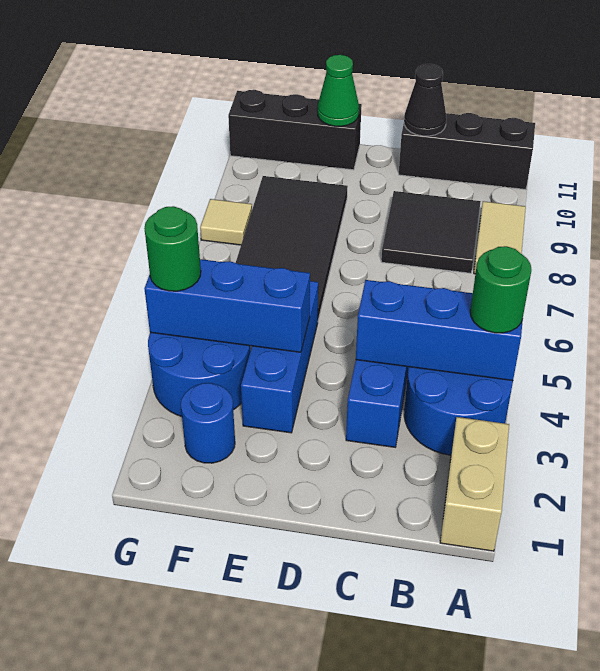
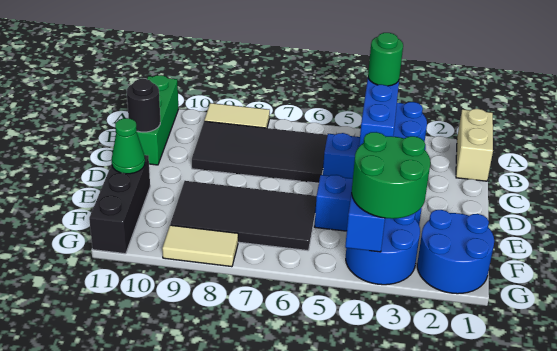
tan 1x2 brick [440,417,509,551] -> tan 1x2 brick turned to [456,109,493,181]
black 1x3 brick [399,113,535,190] -> green 1x3 brick [137,75,178,165]
black 2x2 tile [381,191,481,273] -> black 2x4 tile [192,121,327,183]
black 1x1 cone [404,64,446,136] -> black 1x1 round brick [127,79,160,132]
blue 1x1 round brick [181,383,235,463] -> blue 2x2 round brick [417,210,494,294]
green 1x1 round brick [144,206,201,291] -> green 2x2 round brick [352,132,430,219]
tan 1x1 tile [200,199,252,245] -> tan 1x2 tile [162,225,238,267]

